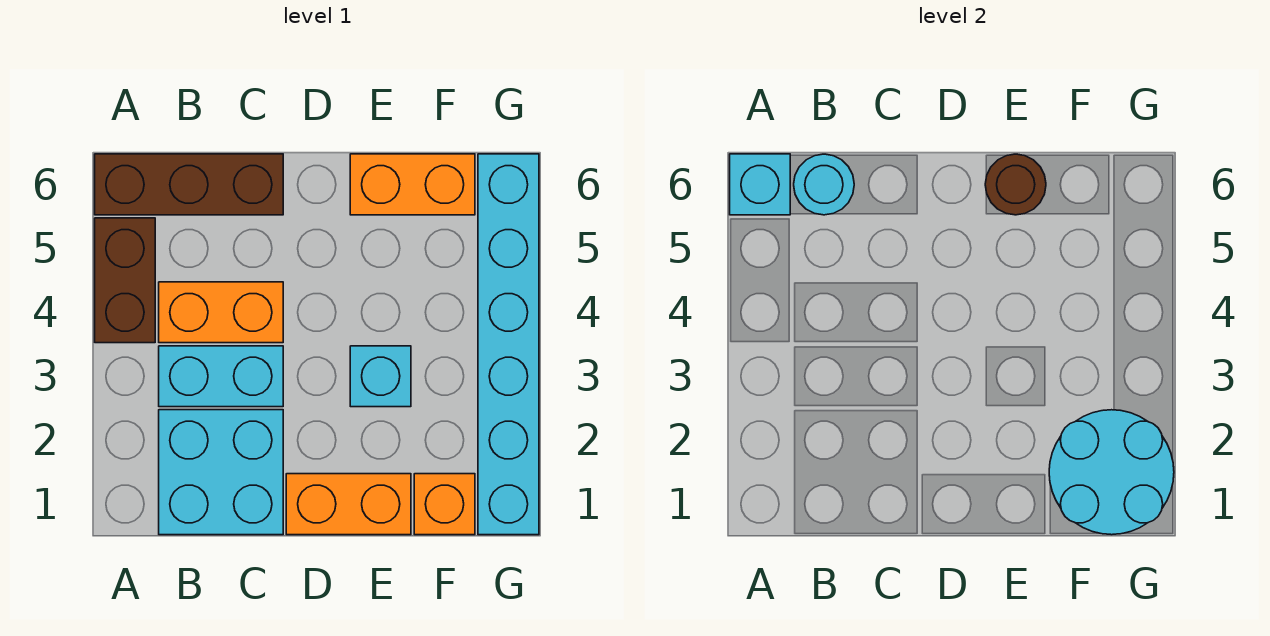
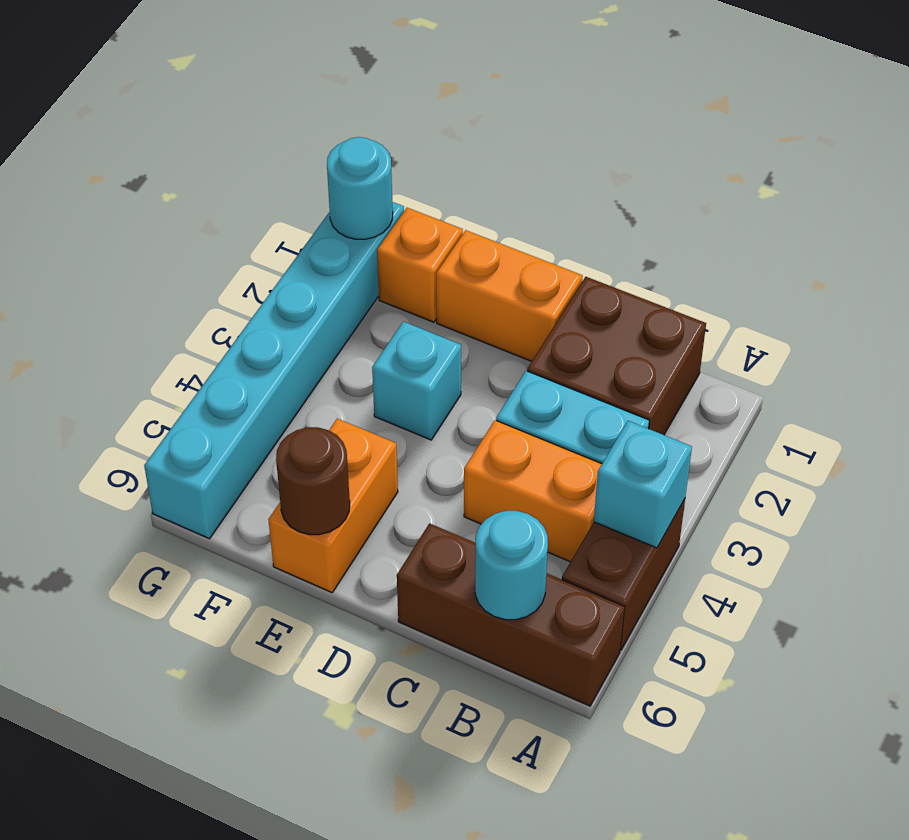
cyan 1x1 brick [730,154,790,215] -> cyan 1x1 brick moved to [594,421,692,548]
cyan 2x2 brick [159,410,283,535] -> brown 2x2 brick [527,277,706,435]
orange 1x2 brick [350,154,475,215] -> orange 1x2 brick turned to [268,419,398,593]
cyan 2x2 round brick [1049,410,1174,535] -> cyan 1x1 round brick [327,137,393,239]

